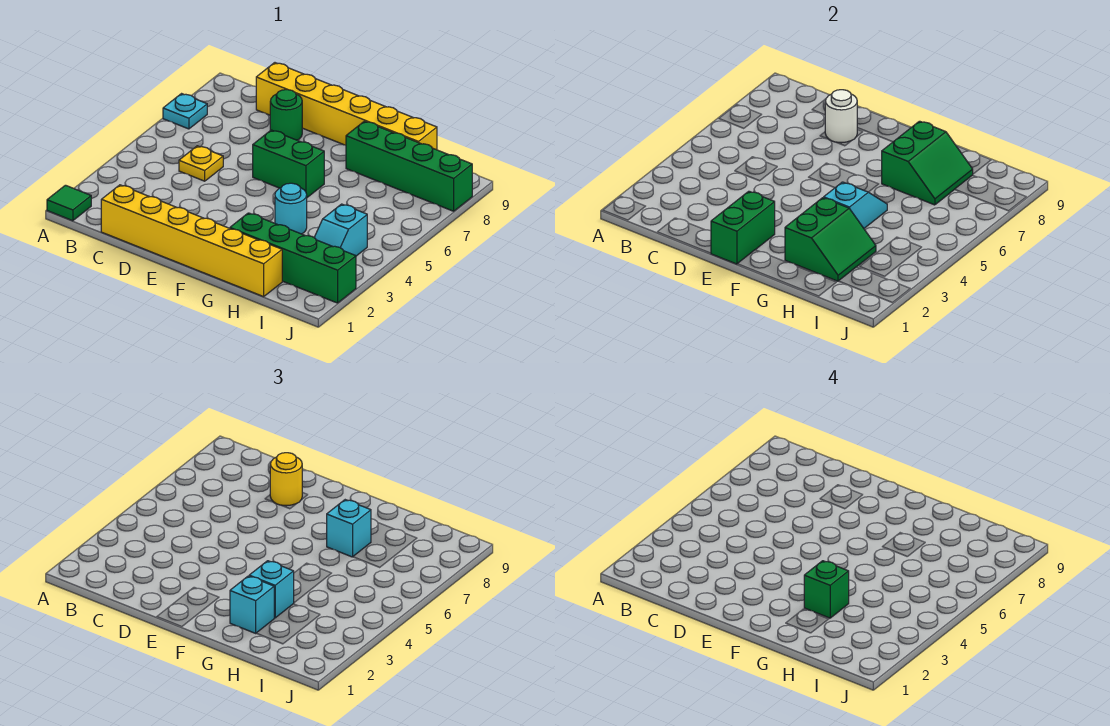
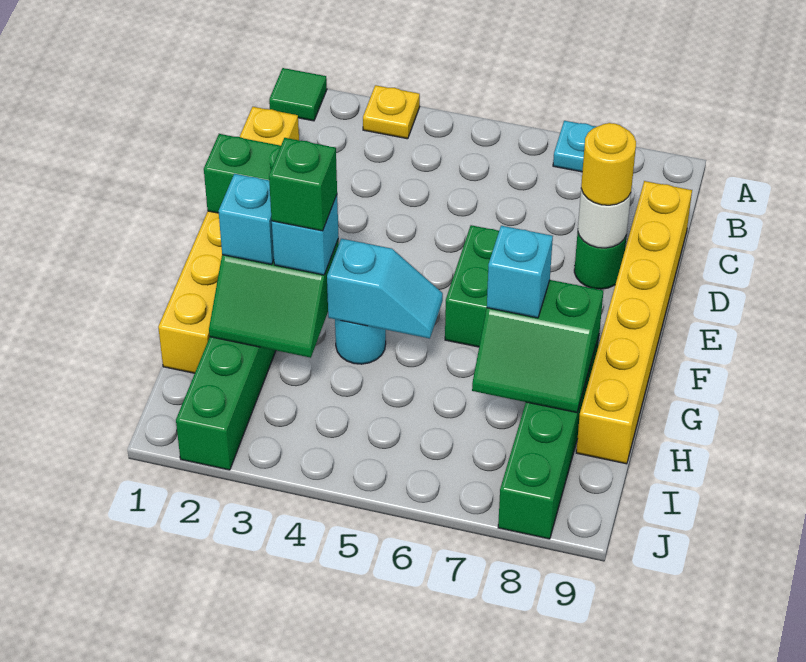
yellow 1x1 plate [179,146,223,181] -> yellow 1x1 plate moved to [363,85,420,139]
cyan 1x2 slope [314,204,367,256] -> none

